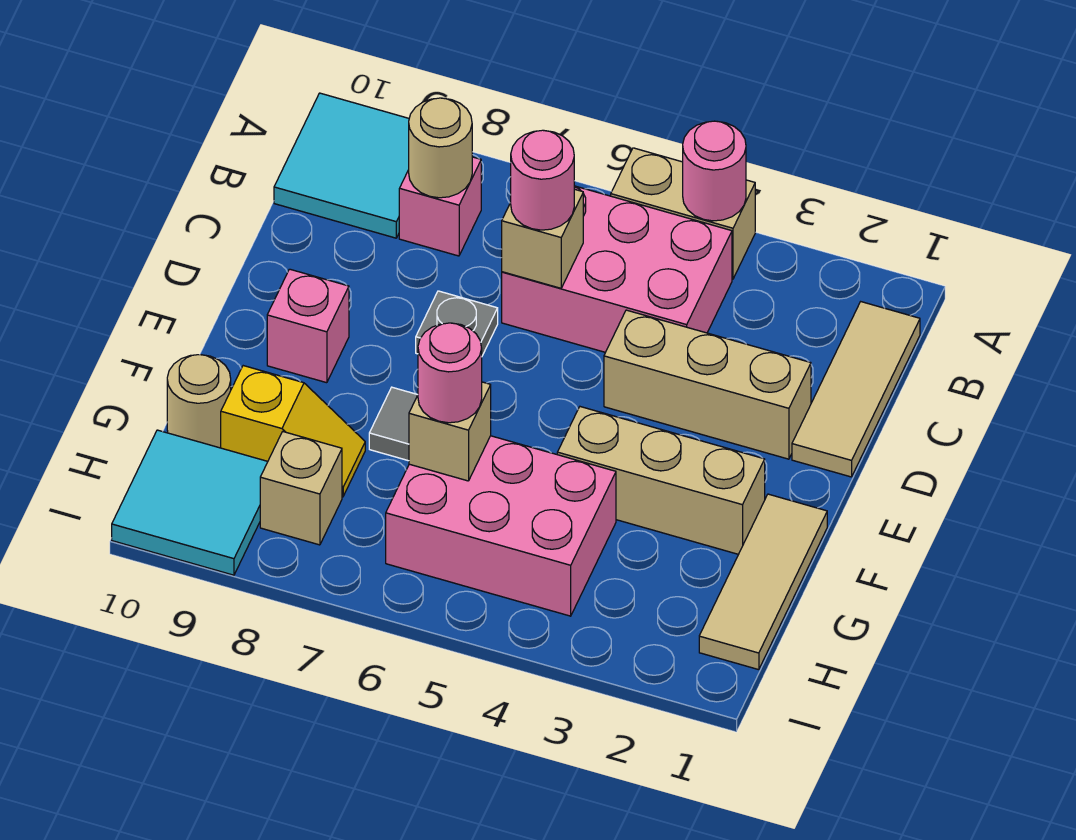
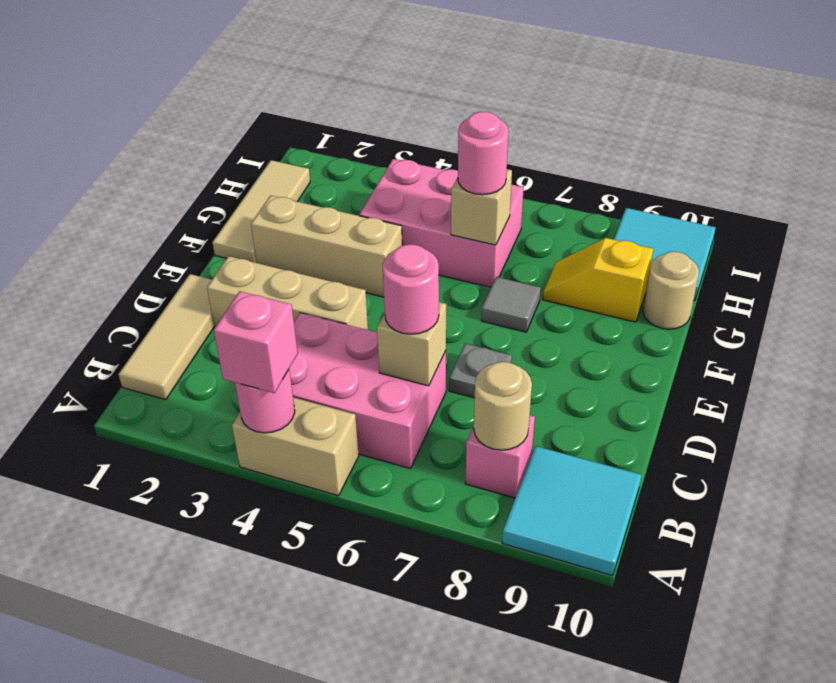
pink 1x1 brick [267,269,349,383] -> pink 1x1 brick moved to [214,291,298,393]
tan 1x1 brick [260,432,342,545] -> none

